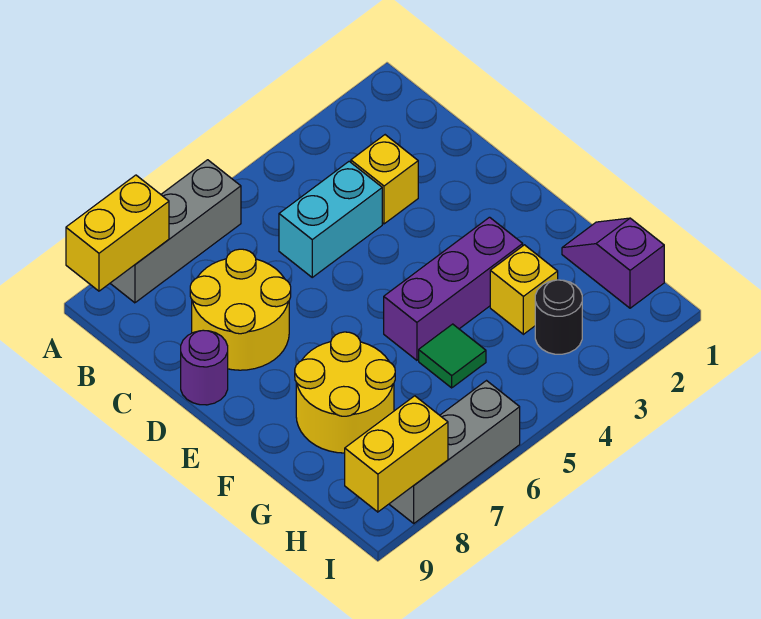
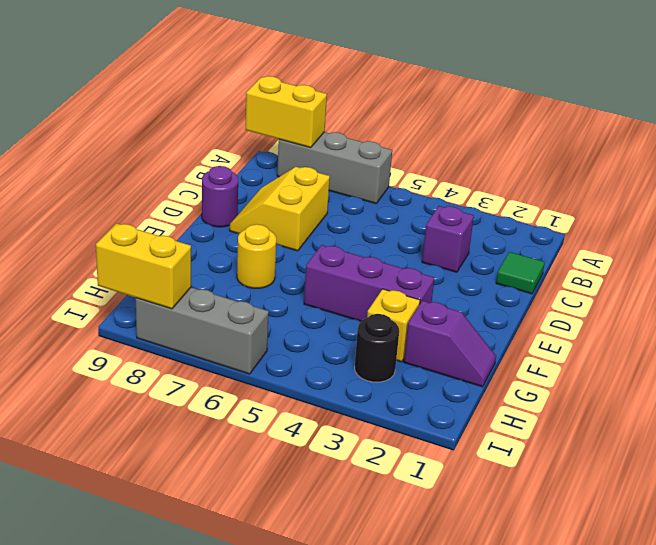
yellow 1x1 brick [351,135,418,224] -> purple 1x1 brick [422,206,474,272]
cyan 1x2 brick [279,161,382,277] -> none
yellow 2x2 round brick [190,249,291,370] -> yellow 2x2 slope [230,167,330,251]
yellow 2x2 round brick [295,332,395,453] -> yellow 1x1 round brick [237,224,276,288]
purple 1x2 slope [562,218,664,308] -> purple 1x2 slope turned to [404,301,496,387]
green 1x1 tile [419,324,486,388] -> green 1x1 tile moved to [496,252,545,294]

